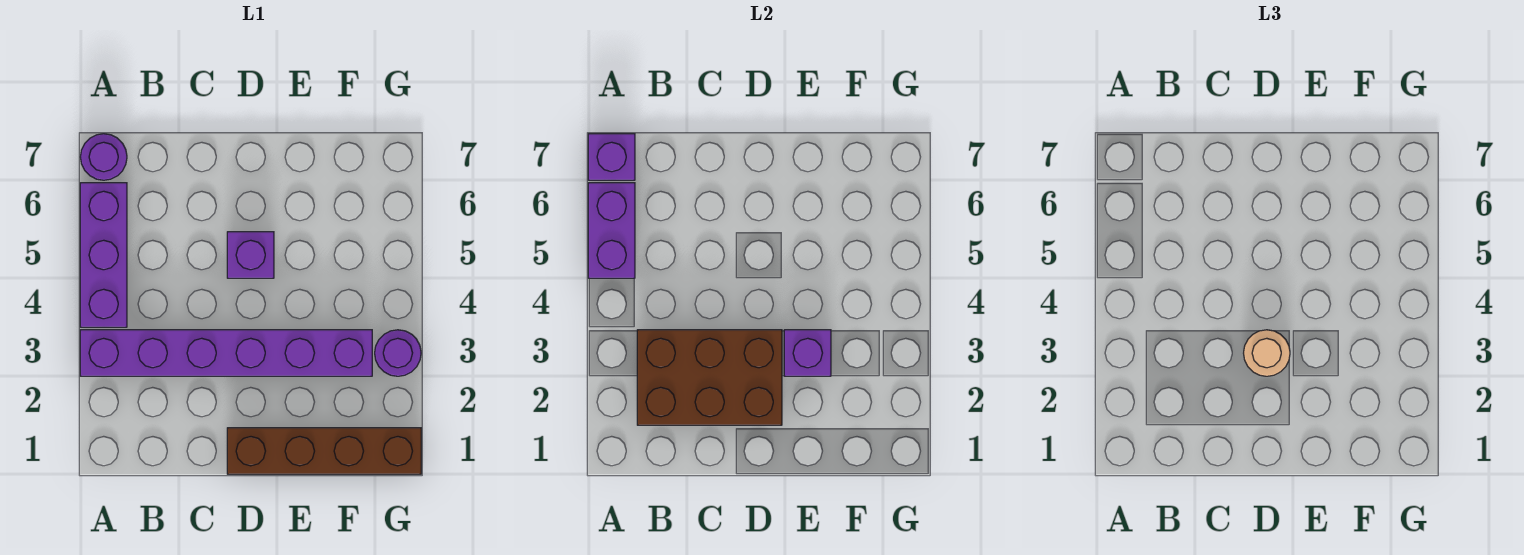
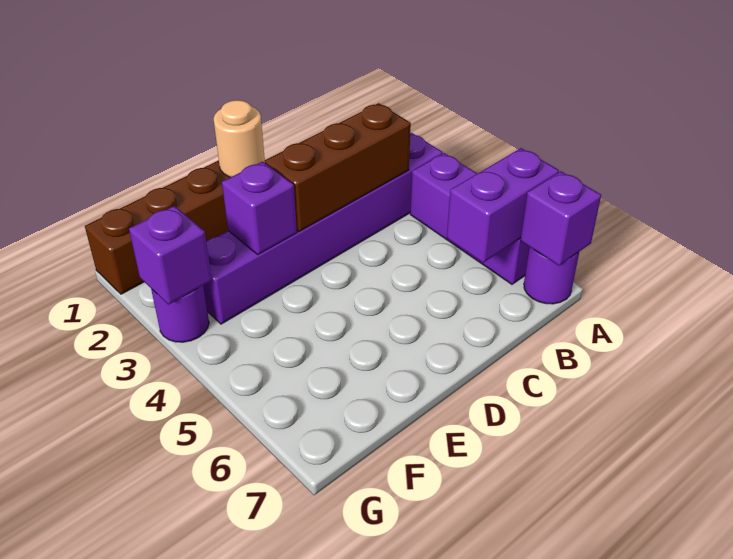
purple 1x2 brick [588,183,635,278] -> purple 1x2 brick turned to [447,148,559,263]
brown 2x3 brick [637,330,782,425] -> brown 1x3 brick [265,103,411,232]
tan 1x1 round brick [1244,330,1290,376] -> tan 1x1 round brick moved to [214,100,265,177]
purple 1x1 brick [227,232,274,278] -> purple 1x1 brick moved to [129,206,212,305]

